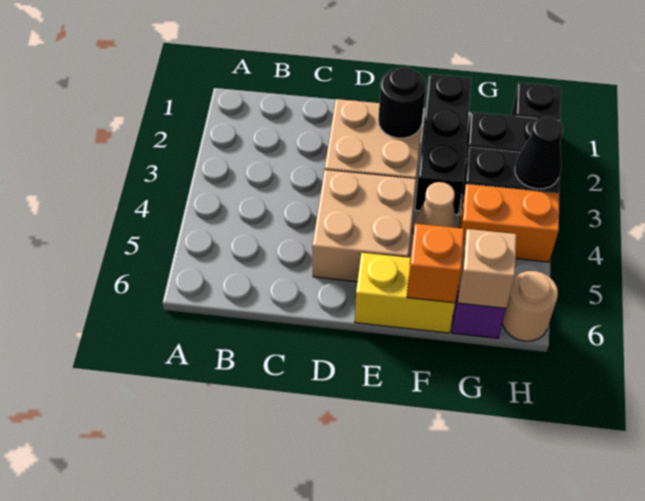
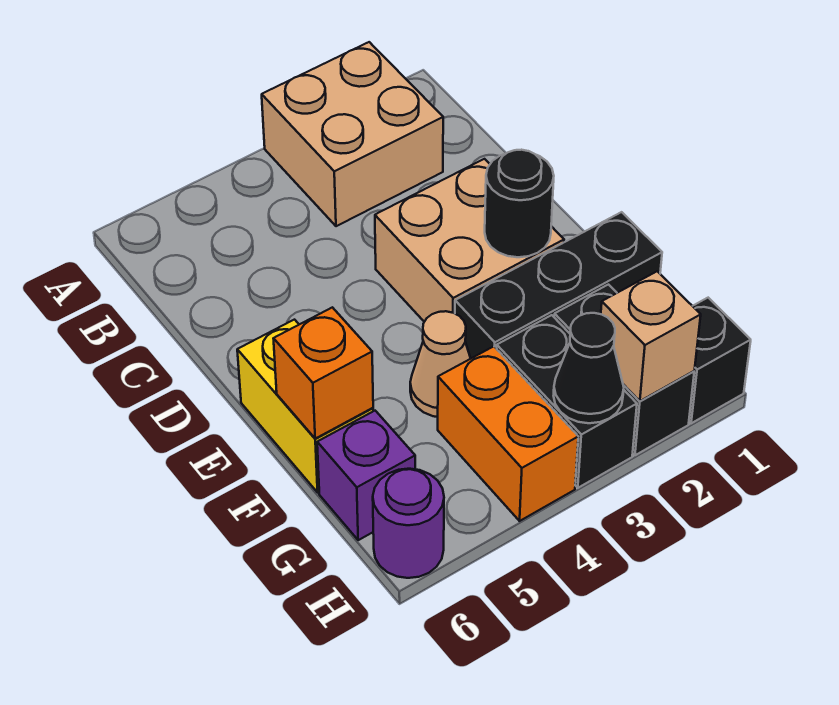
tan 2x2 brick [312,170,416,282] -> tan 2x2 brick moved to [262,42,443,226]
tan 1x1 brick [458,229,517,308] -> tan 1x1 brick moved to [601,271,701,401]
tan 1x1 round brick [502,271,558,341] -> purple 1x1 round brick [373,469,444,578]

